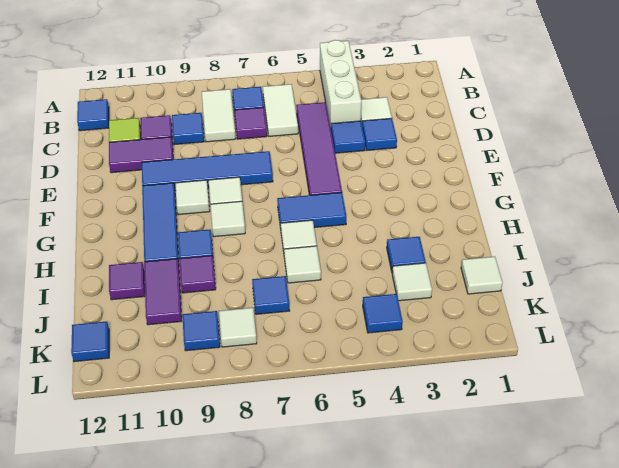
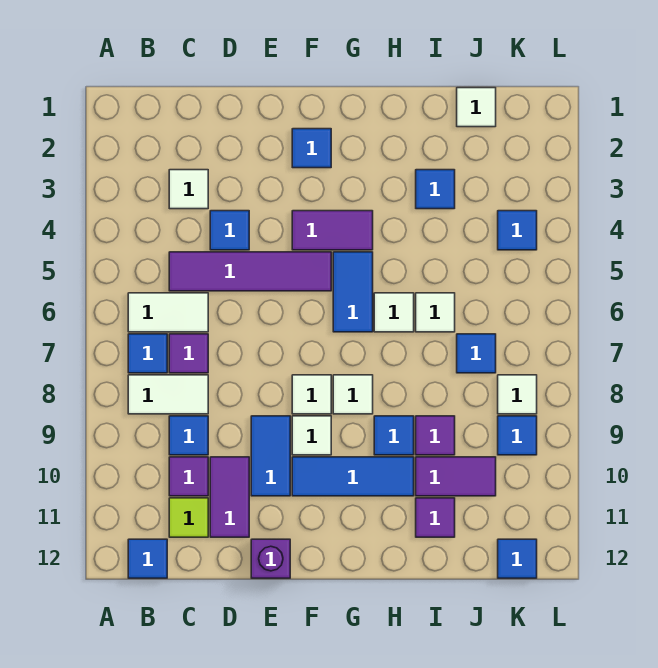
white 1x3 brick [320,40,361,128] -> none
blue 1x1 tile [362,118,397,150] -> blue 1x1 tile moved to [292,129,331,168]
blue 1x4 tile [142,151,273,191] -> blue 1x2 tile [251,416,290,496]
none -> purple 1x1 brick [251,539,290,578]
none -> purple 1x2 tile [292,211,373,250]
white 1x1 tile [392,263,432,301] -> none

